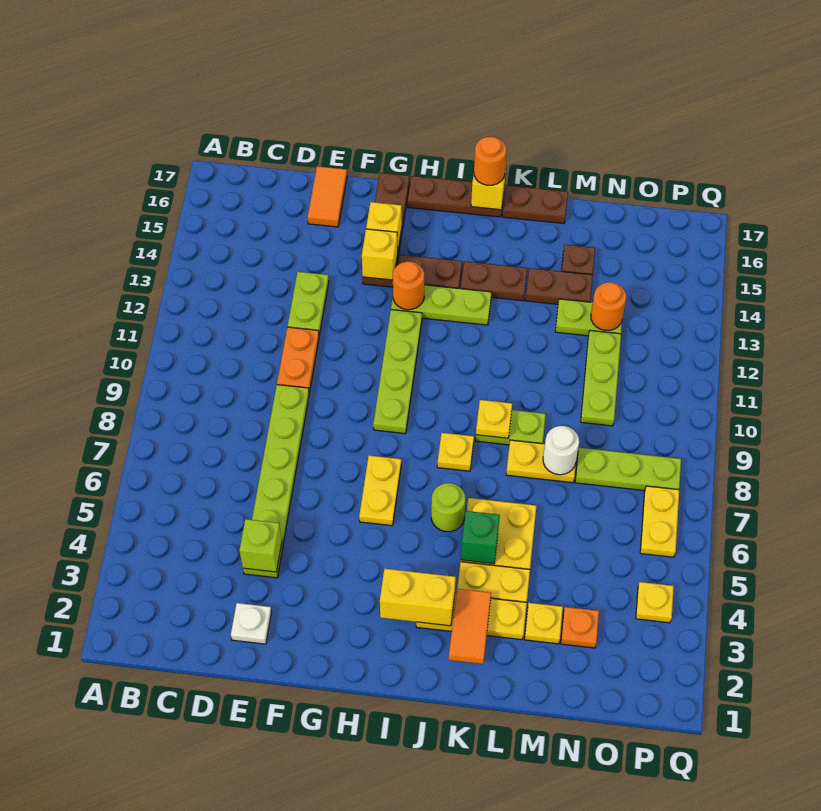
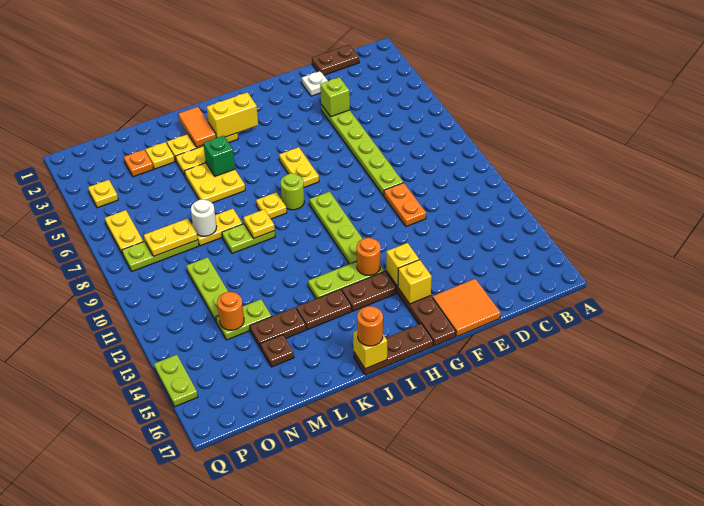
lime 1x2 plate [288,272,329,335] -> lime 1x2 plate moved to [154,355,198,407]
orange 1x2 tile [308,166,347,227] -> orange 2x2 tile [432,279,501,336]
lime 1x1 round brick [431,483,465,532] -> lime 1x1 round brick moved to [281,173,304,210]
brown 1x2 plate [503,185,568,224] -> brown 1x2 plate moved to [312,45,359,75]
none -> yellow 1x2 plate [144,218,198,256]

